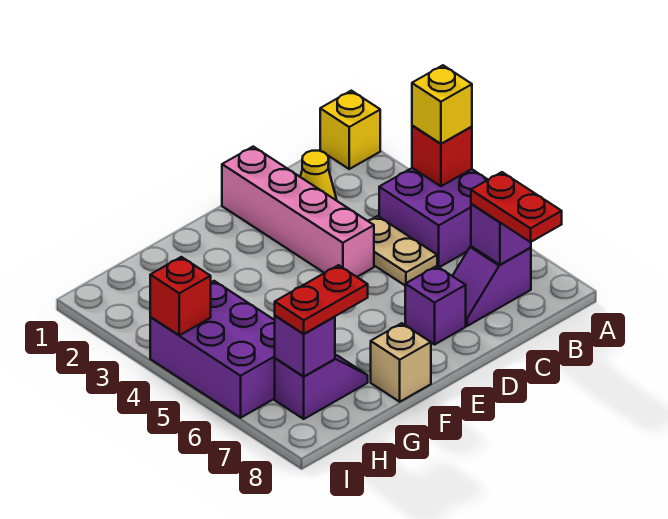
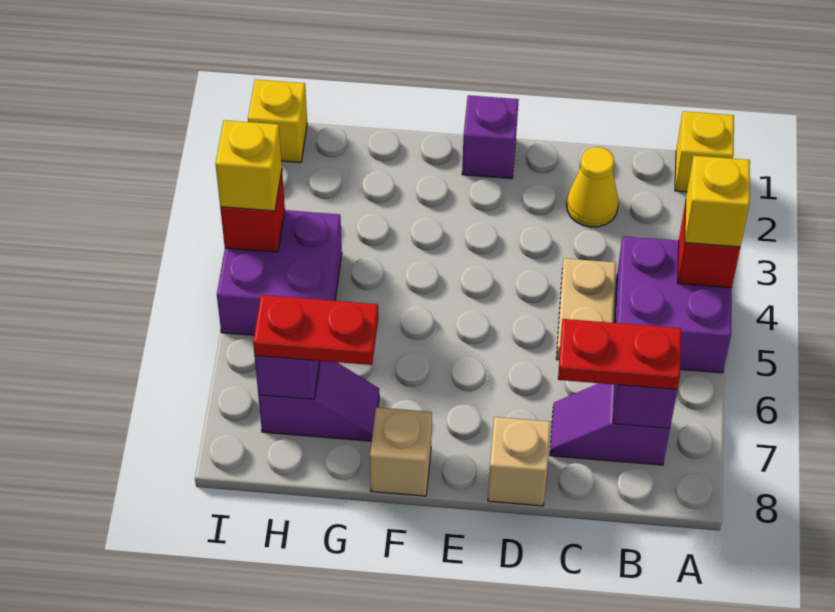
red 1x2 plate [471,172,562,242] -> red 1x2 plate turned to [558,319,681,390]
pink 1x4 brick [222,147,374,277] -> none
purple 1x1 brick [405,266,466,345] -> purple 1x1 brick moved to [462,95,519,179]
none -> tan 1x1 brick [488,417,551,506]
purple 2x3 brick [150,281,275,418] -> purple 2x2 brick [217,210,342,335]
none -> yellow 1x1 brick [248,79,307,163]
none -> yellow 1x1 brick [216,120,282,211]

